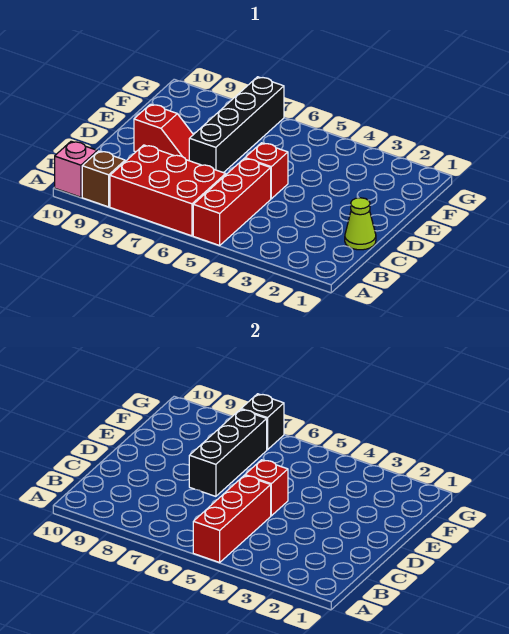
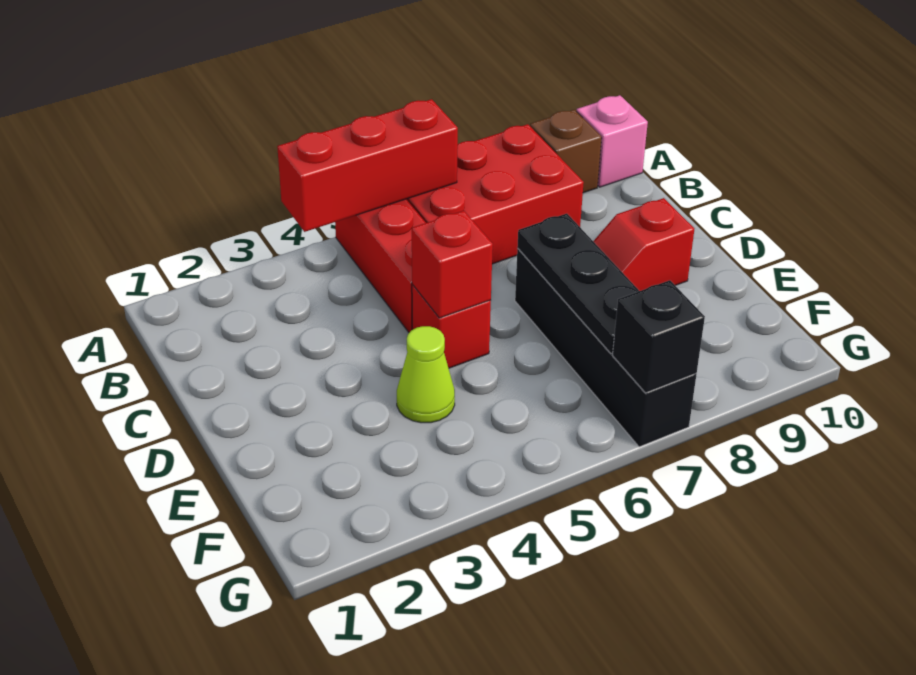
red 1x3 brick [193,475,271,562] -> red 1x3 brick turned to [277,99,458,232]
lime 1x1 cone [345,198,376,250] -> lime 1x1 cone moved to [397,326,455,423]
black 1x3 brick [189,409,267,496] -> black 1x3 plate [517,214,639,354]

